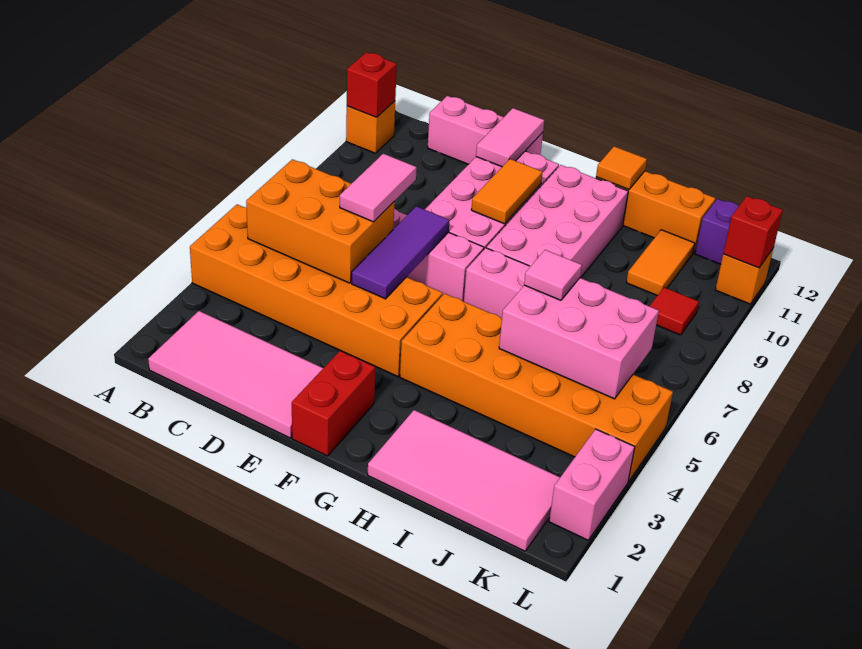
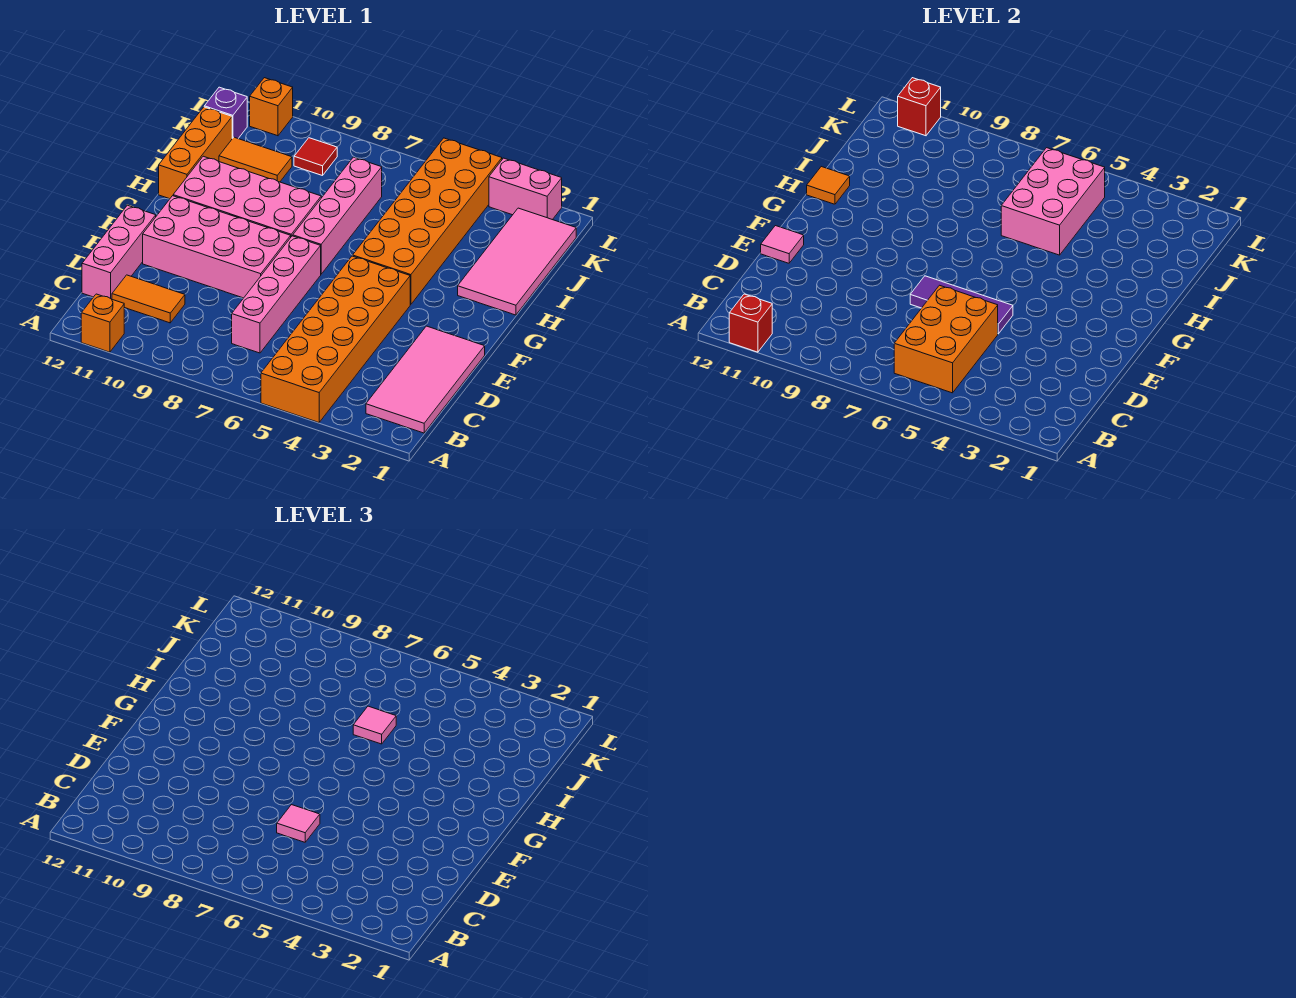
pink 1x2 tile [340,154,417,222] -> pink 1x1 tile [277,805,320,842]
pink 1x2 tile [476,108,544,167] -> pink 1x1 tile [761,226,804,263]
red 1x2 brick [292,351,376,456] -> none
orange 1x2 tile [471,159,543,224] -> orange 1x2 tile moved to [112,275,185,323]

